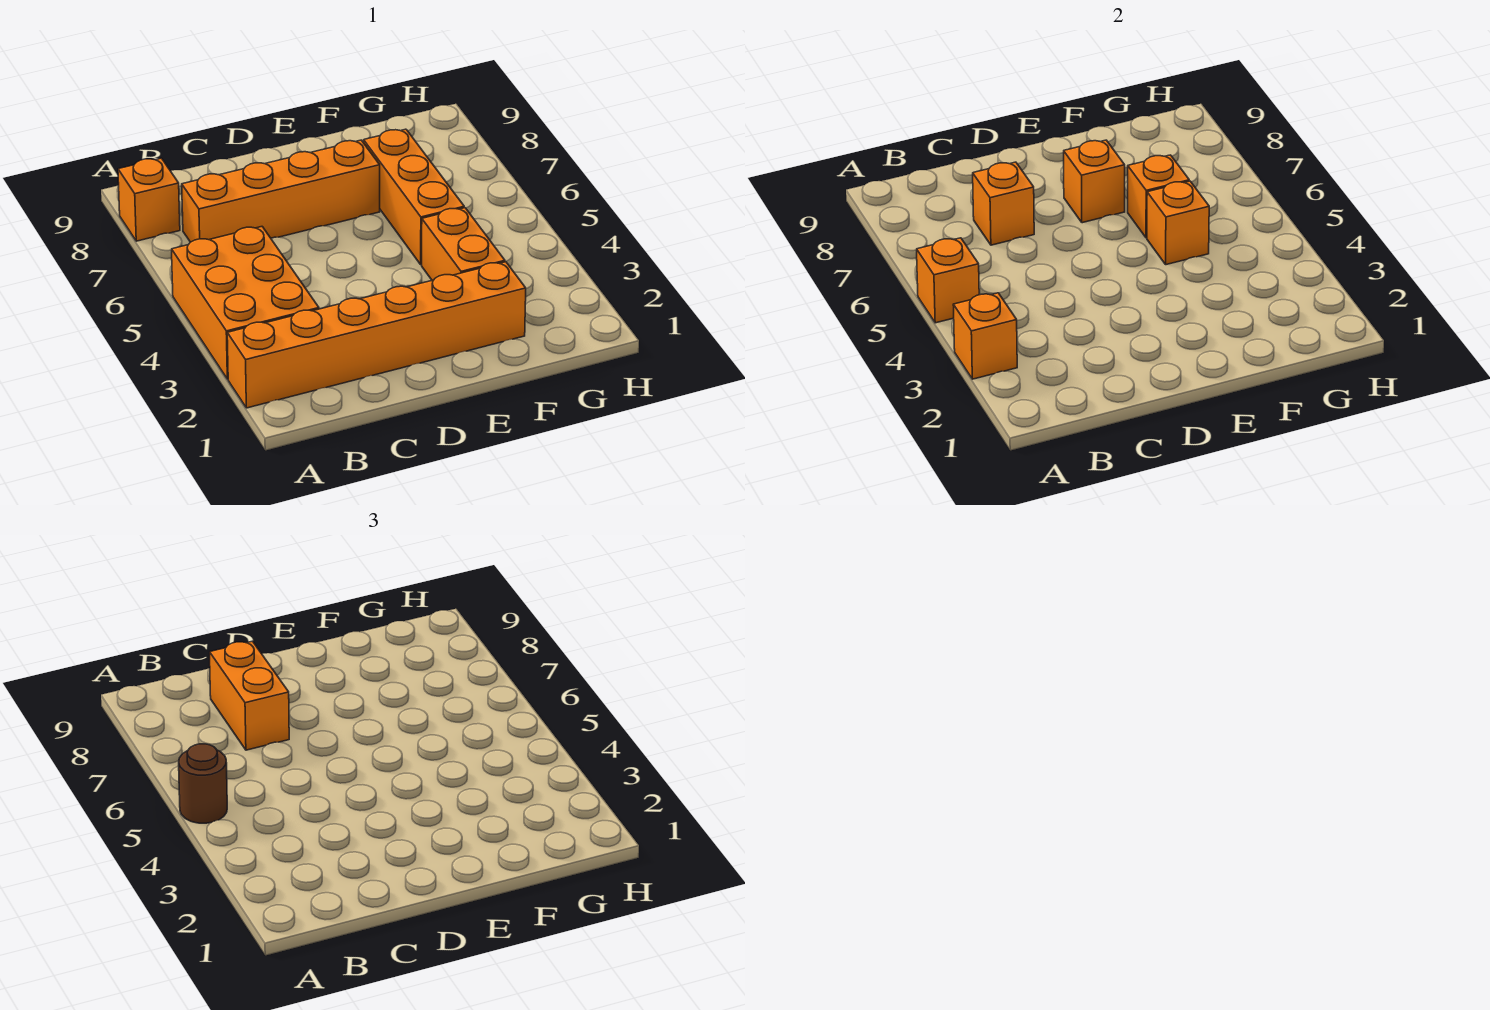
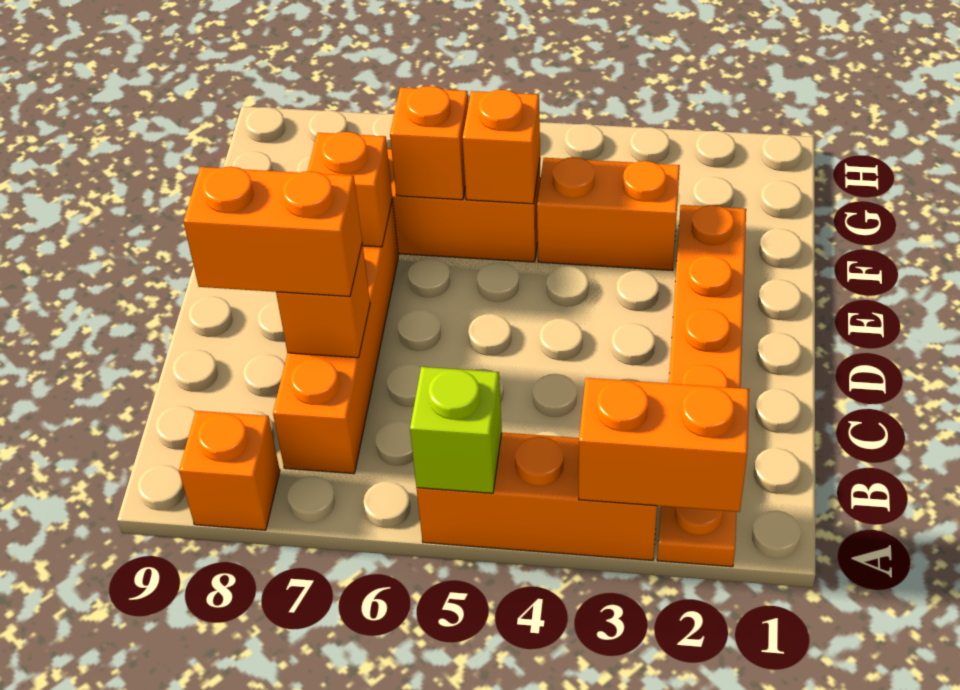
orange 1x6 brick [227,262,526,408] -> orange 1x6 plate [657,205,746,567]
orange 2x3 brick [172,227,319,379] -> orange 1x3 brick [417,433,657,560]
orange 1x1 brick [953,293,1017,379] -> orange 1x2 brick [579,378,749,512]
orange 1x1 brick [917,238,979,323] -> lime 1x1 brick [410,367,502,493]
brown 1x1 round brick [179,744,227,823] -> none

